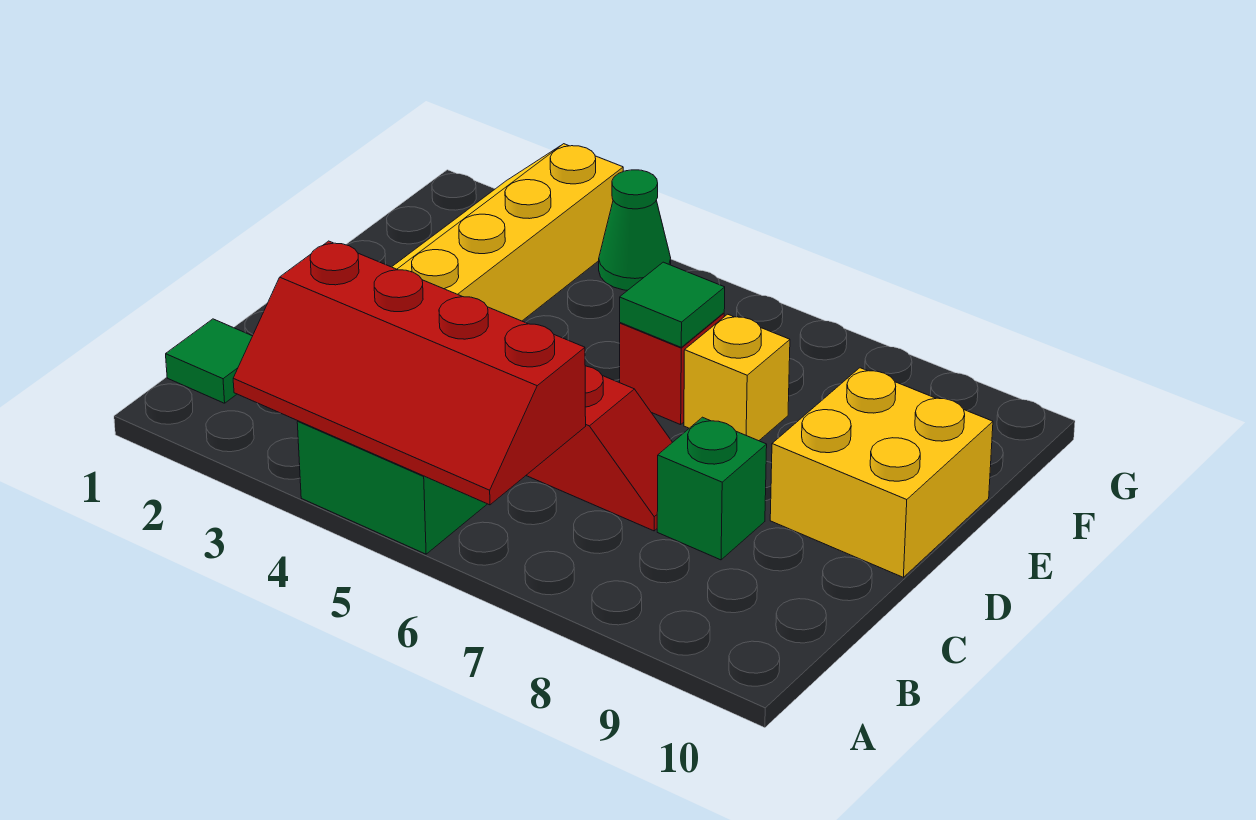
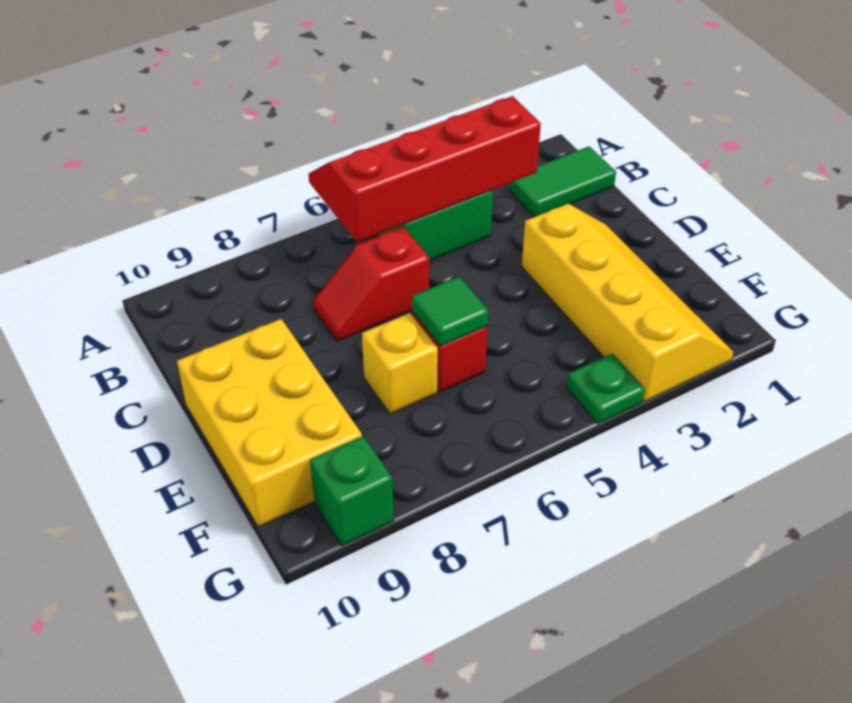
green 1x1 tile [166,319,252,403] -> green 1x2 tile [509,146,616,217]
green 1x1 brick [657,417,767,560] -> green 1x1 brick moved to [310,436,394,546]
yellow 2x2 brick [770,368,993,577] -> yellow 2x3 brick [177,319,362,527]
green 1x1 cone [599,170,671,290] -> green 1x1 plate [567,353,645,424]

